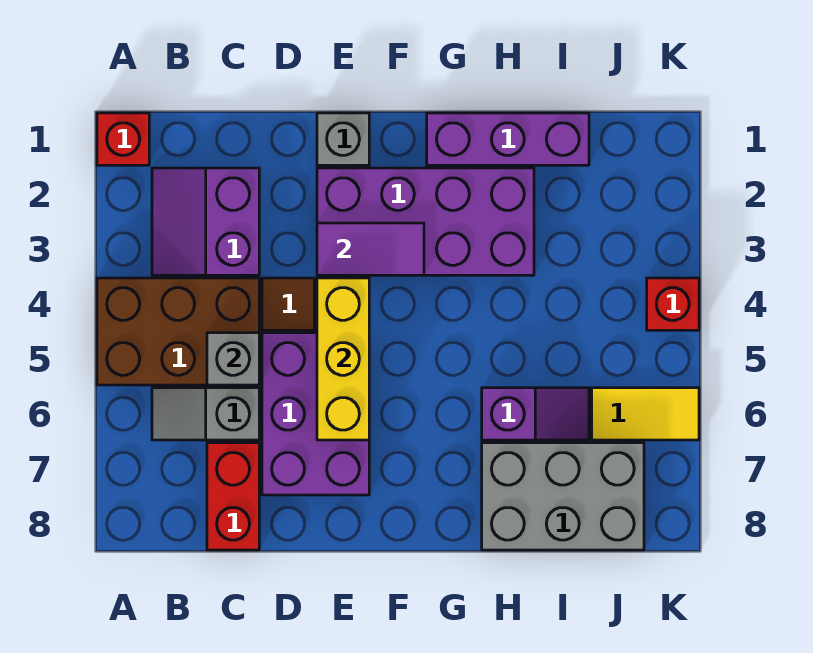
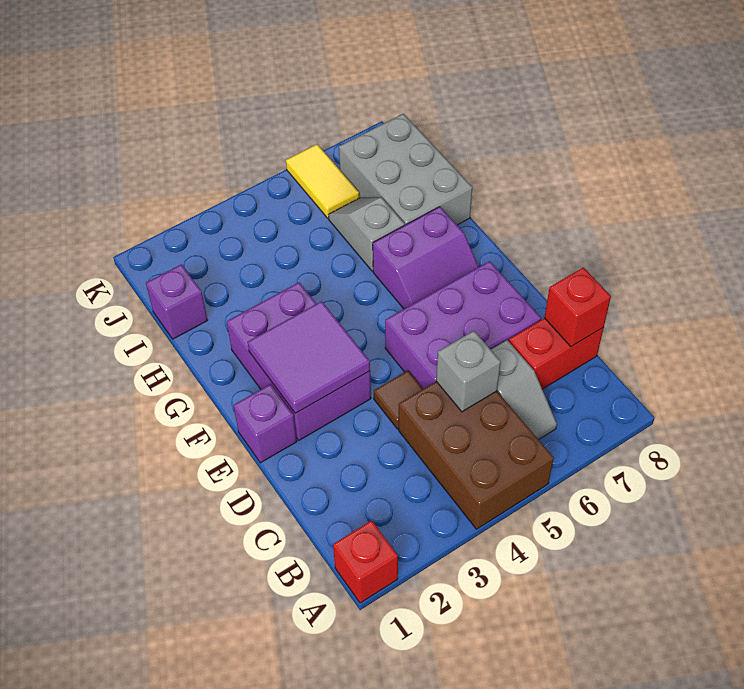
purple 2x2 slope [152,168,259,275] -> purple 2x2 slope moved to [373,207,478,309]
grey 1x1 brick [317,113,369,165] -> purple 1x1 brick [233,384,297,463]
purple 2x4 brick [317,168,534,275] -> purple 2x3 brick [227,283,371,440]
purple 1x2 tile [317,223,424,275] -> purple 2x2 tile [248,301,370,413]
yellow 1x3 brick [317,278,369,440] -> none
purple 1x3 brick [427,113,589,165] -> purple 1x1 brick [146,264,208,339]
purple 1x2 slope [482,388,589,440] -> grey 1x2 slope [329,197,405,271]
red 1x1 brick [647,278,699,330] -> red 1x1 brick moved to [544,268,611,346]

